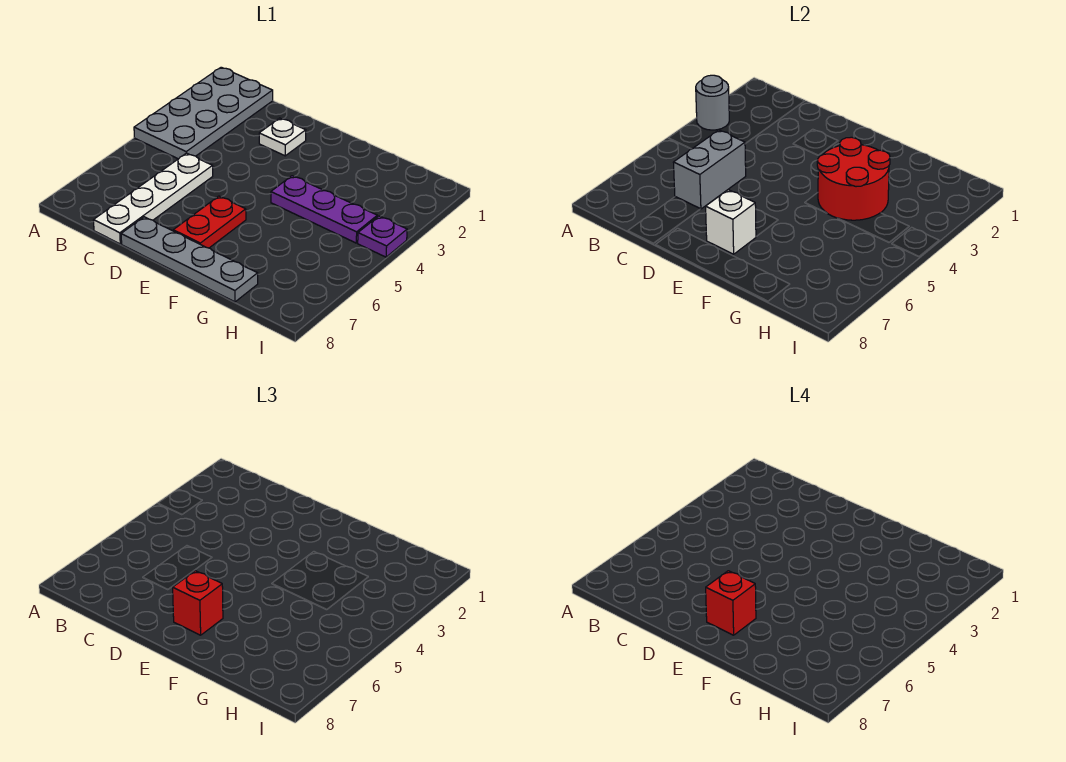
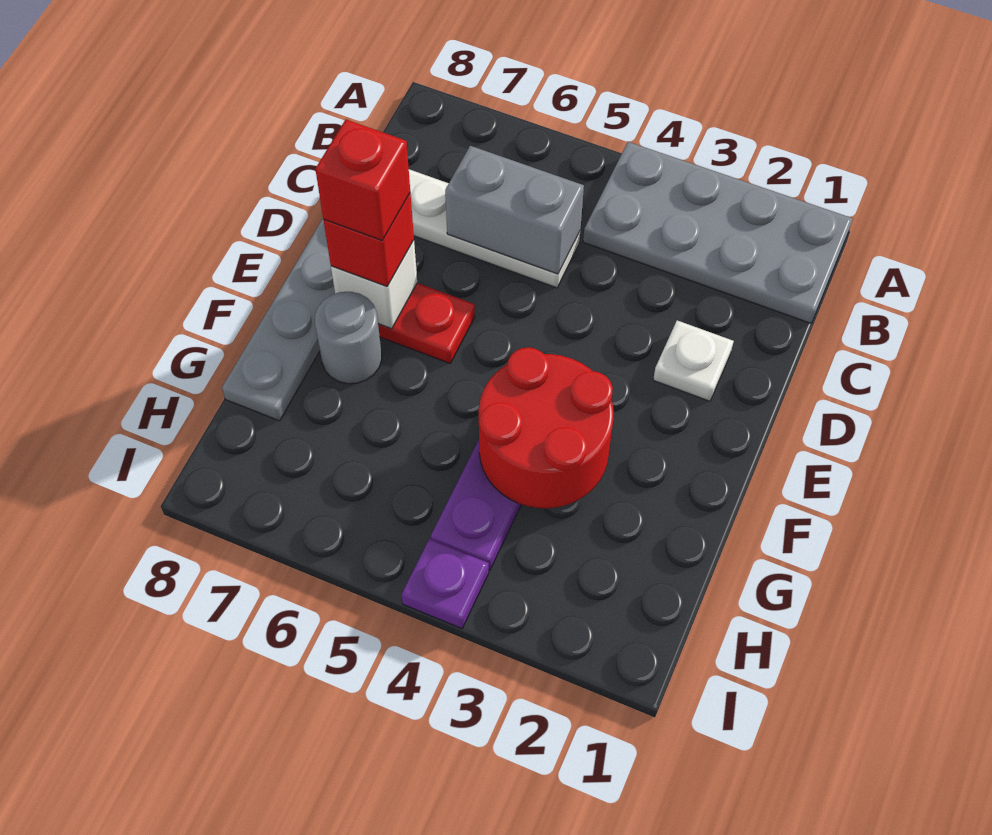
grey 1x1 round brick [696,75,729,130] -> grey 1x1 round brick moved to [315,292,382,384]

